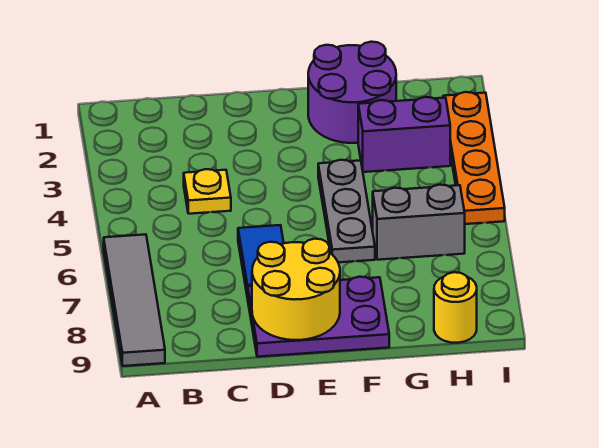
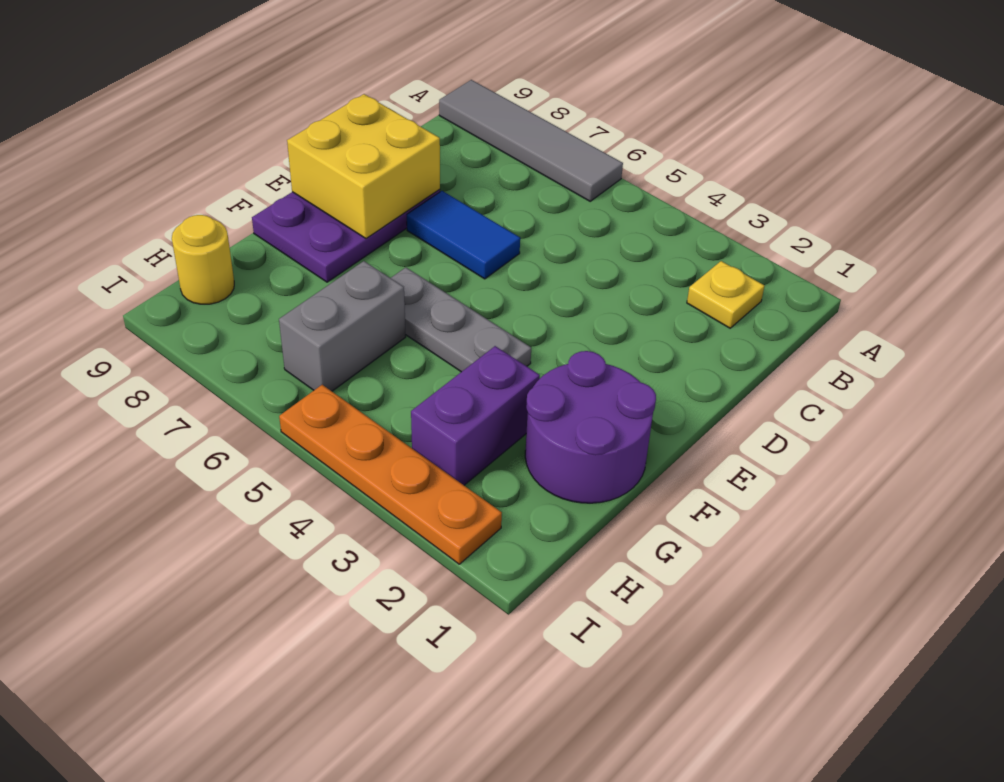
yellow 1x1 plate [184,169,231,214] -> yellow 1x1 plate moved to [687,261,764,328]
yellow 2x2 round brick [252,239,340,340] -> yellow 2x2 brick [287,94,440,238]

